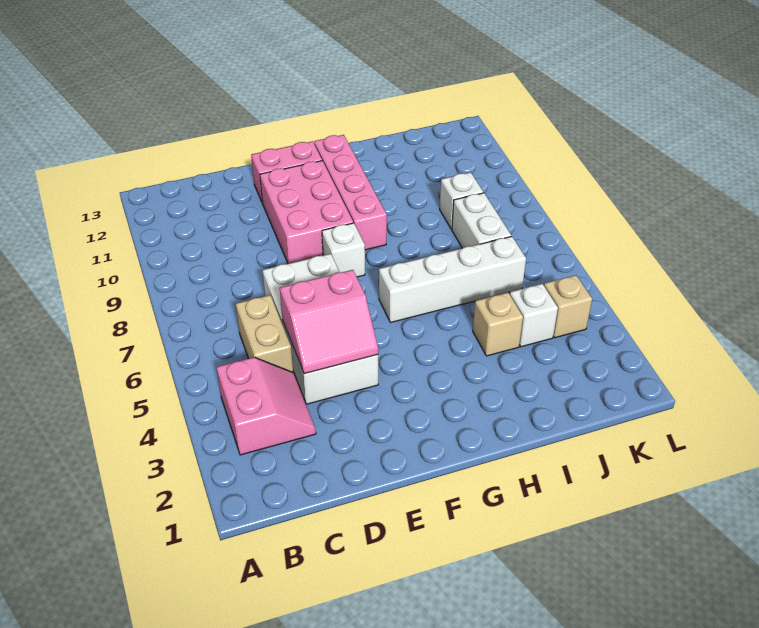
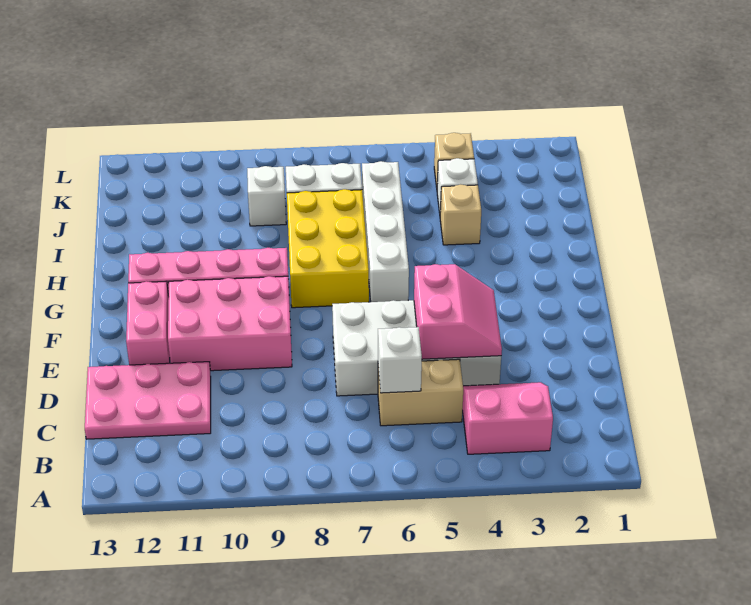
none -> pink 2x3 plate [85,362,211,439]
white 1x1 brick [322,223,365,277] -> white 1x1 brick moved to [378,327,422,393]
none -> yellow 2x3 brick [287,189,369,308]

